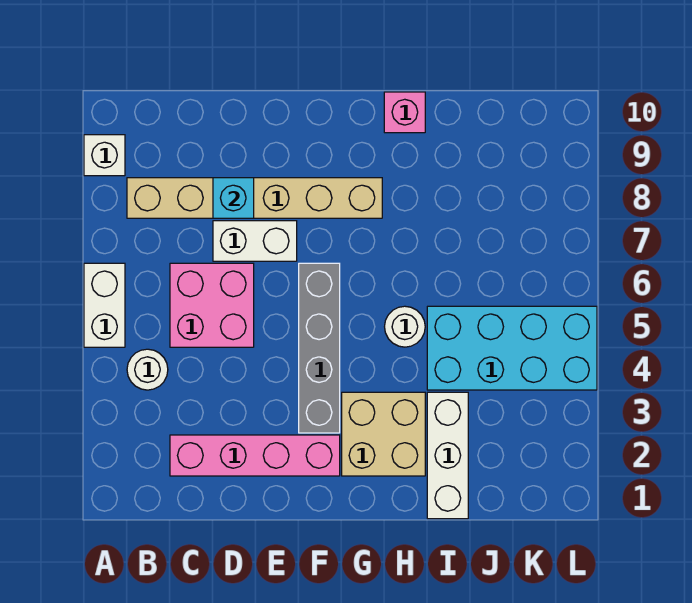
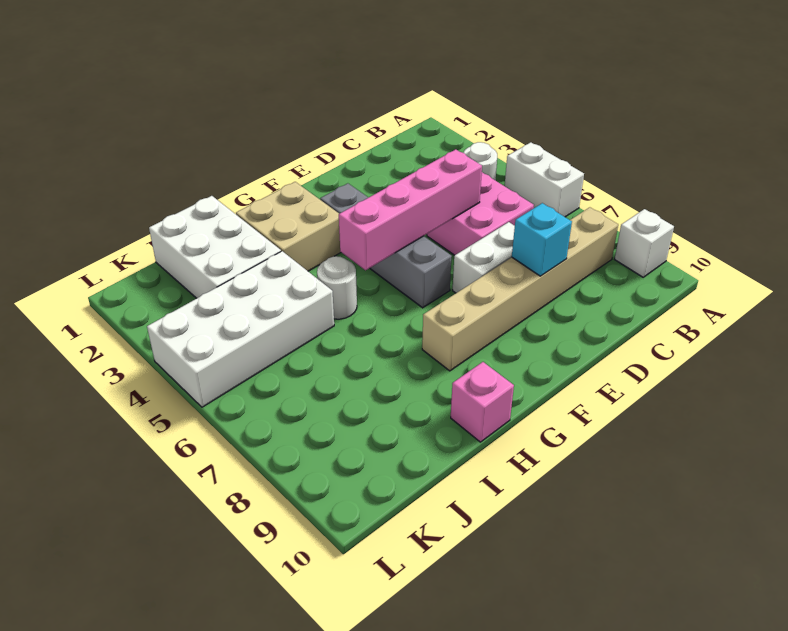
pink 1x4 brick [170,435,340,476] -> pink 1x4 brick moved to [339,149,482,270]
white 1x3 brick [427,392,468,519] -> white 2x3 brick [149,196,281,298]
cyan 2x4 brick [427,306,597,390] -> white 2x4 brick [147,251,334,407]

